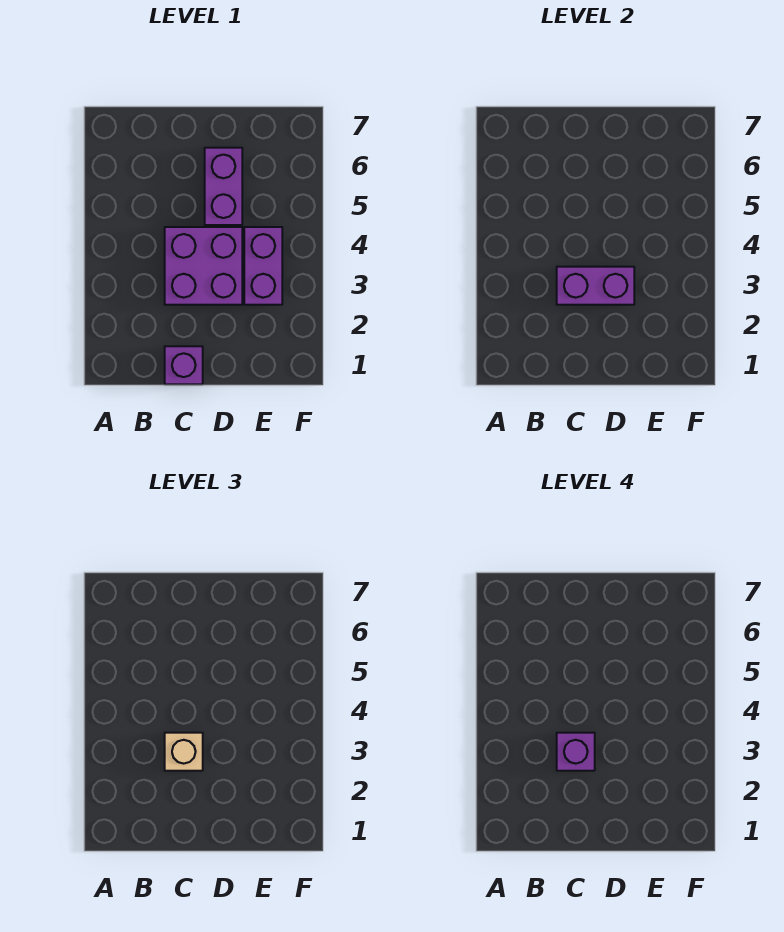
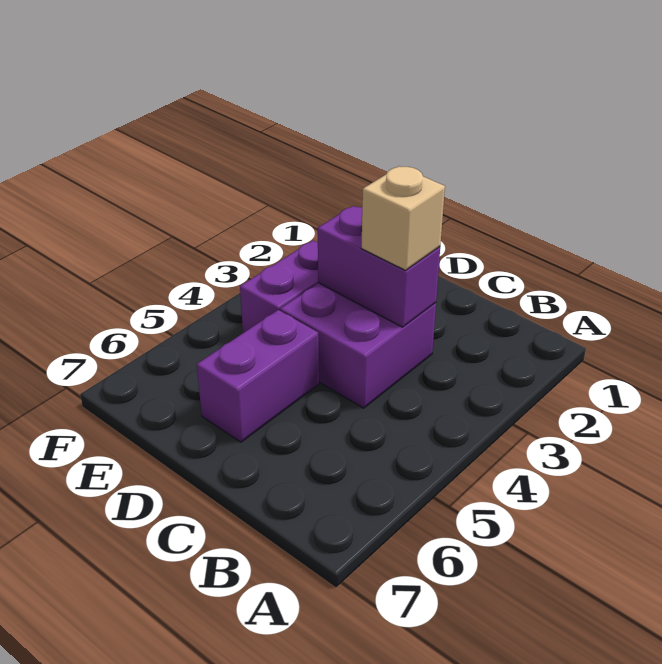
purple 1x1 brick [165,346,203,384] -> none
purple 1x1 brick [557,733,595,771] -> none

